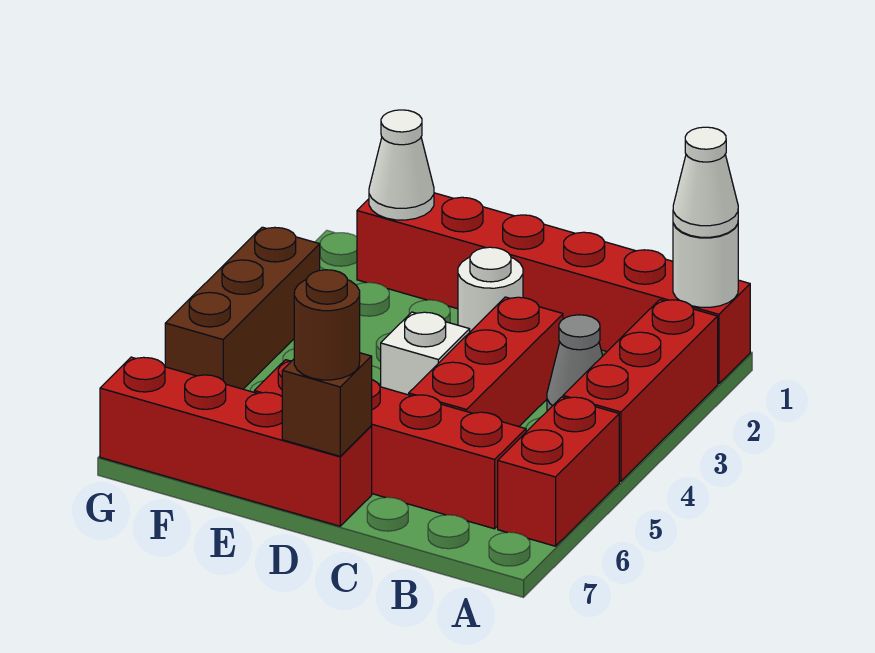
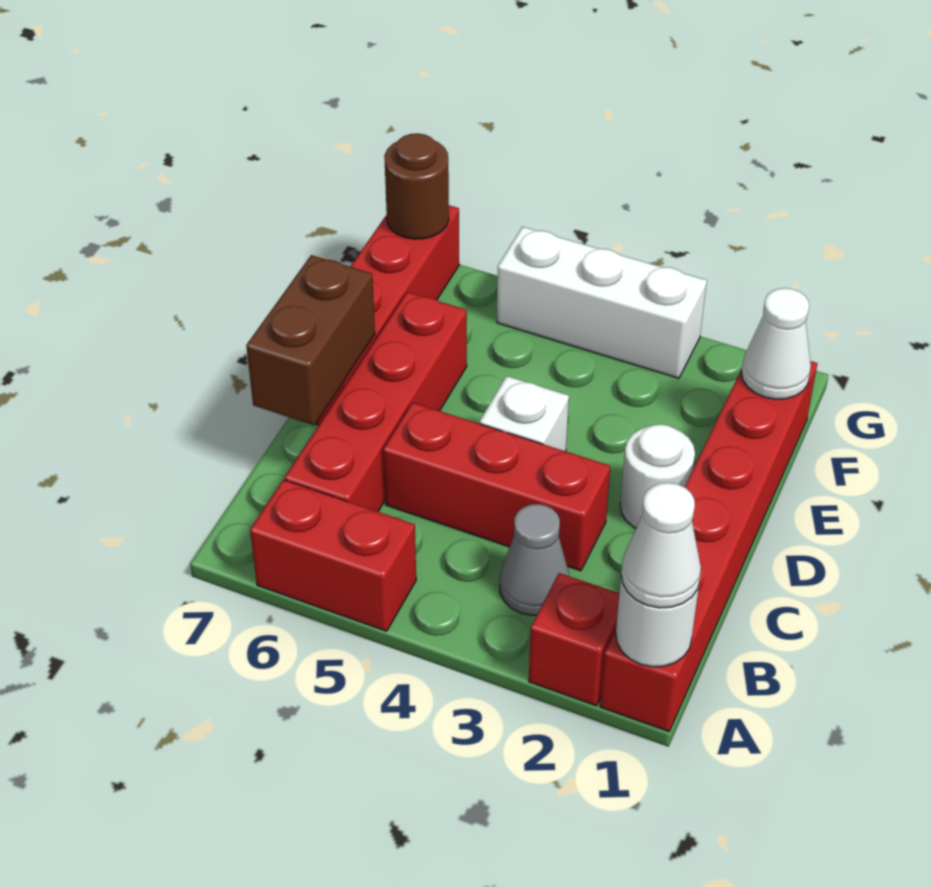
red 1x3 brick [563,300,718,481] -> red 1x1 brick [529,573,619,706]
brown 1x1 brick [282,353,372,456] -> brown 1x2 brick [246,255,375,425]
brown 1x1 round brick [294,270,360,380] -> brown 1x1 round brick moved to [384,133,449,239]
brown 1x3 brick [165,227,320,389] -> white 1x3 brick [497,227,707,378]

